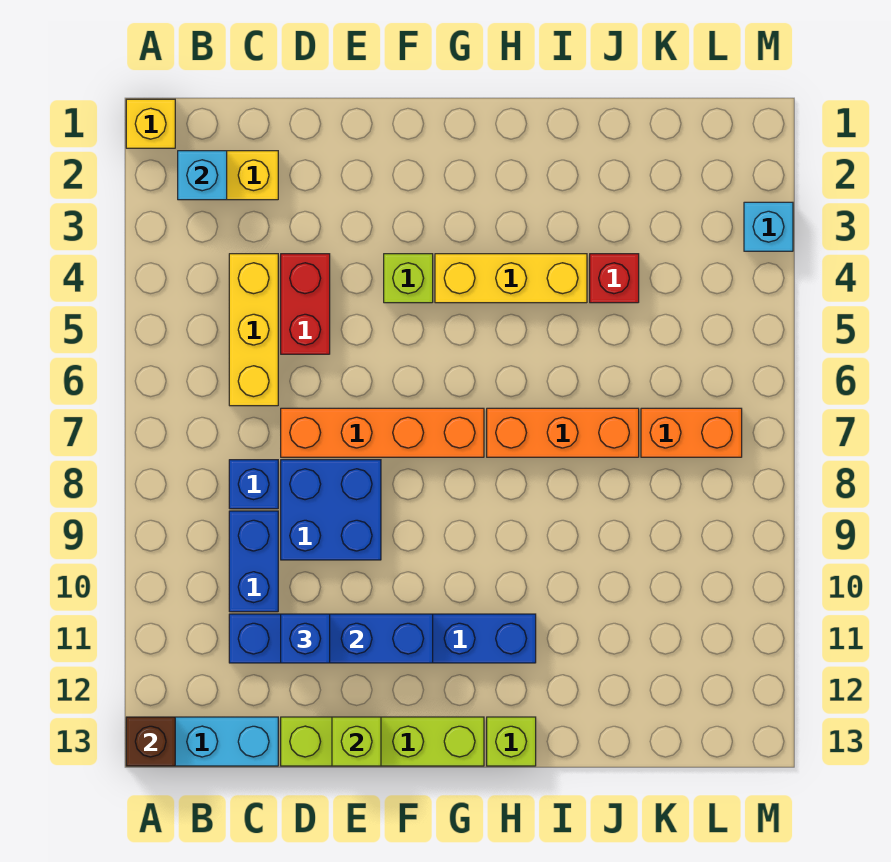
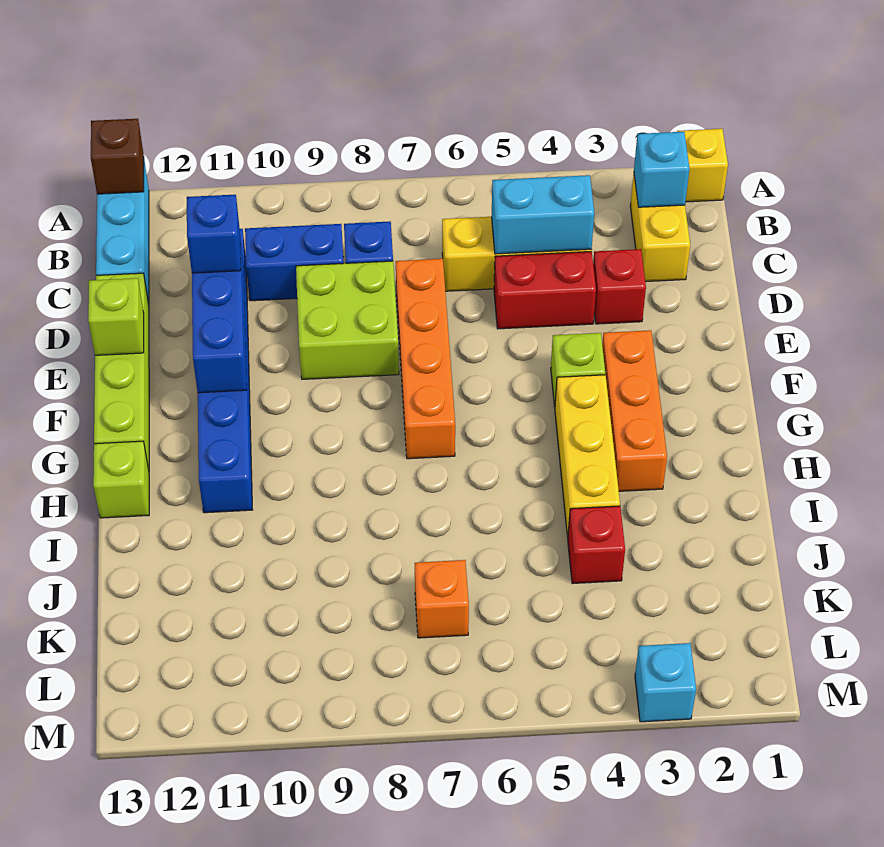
none -> cyan 1x2 brick [492,175,594,254]
none -> red 1x1 brick [593,249,646,324]
blue 2x2 brick [281,460,381,560] -> lime 2x2 brick [296,261,399,379]
orange 1x3 brick [487,408,639,457] -> orange 1x3 brick moved to [602,330,667,491]
orange 1x2 brick [641,408,742,457] -> orange 1x1 brick [415,560,469,638]

